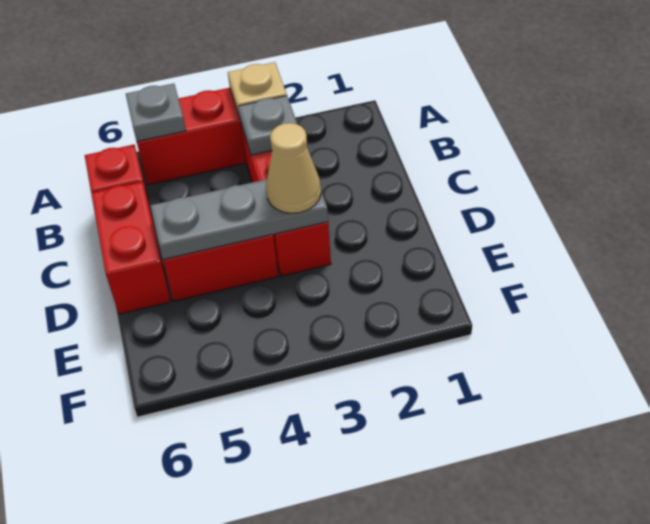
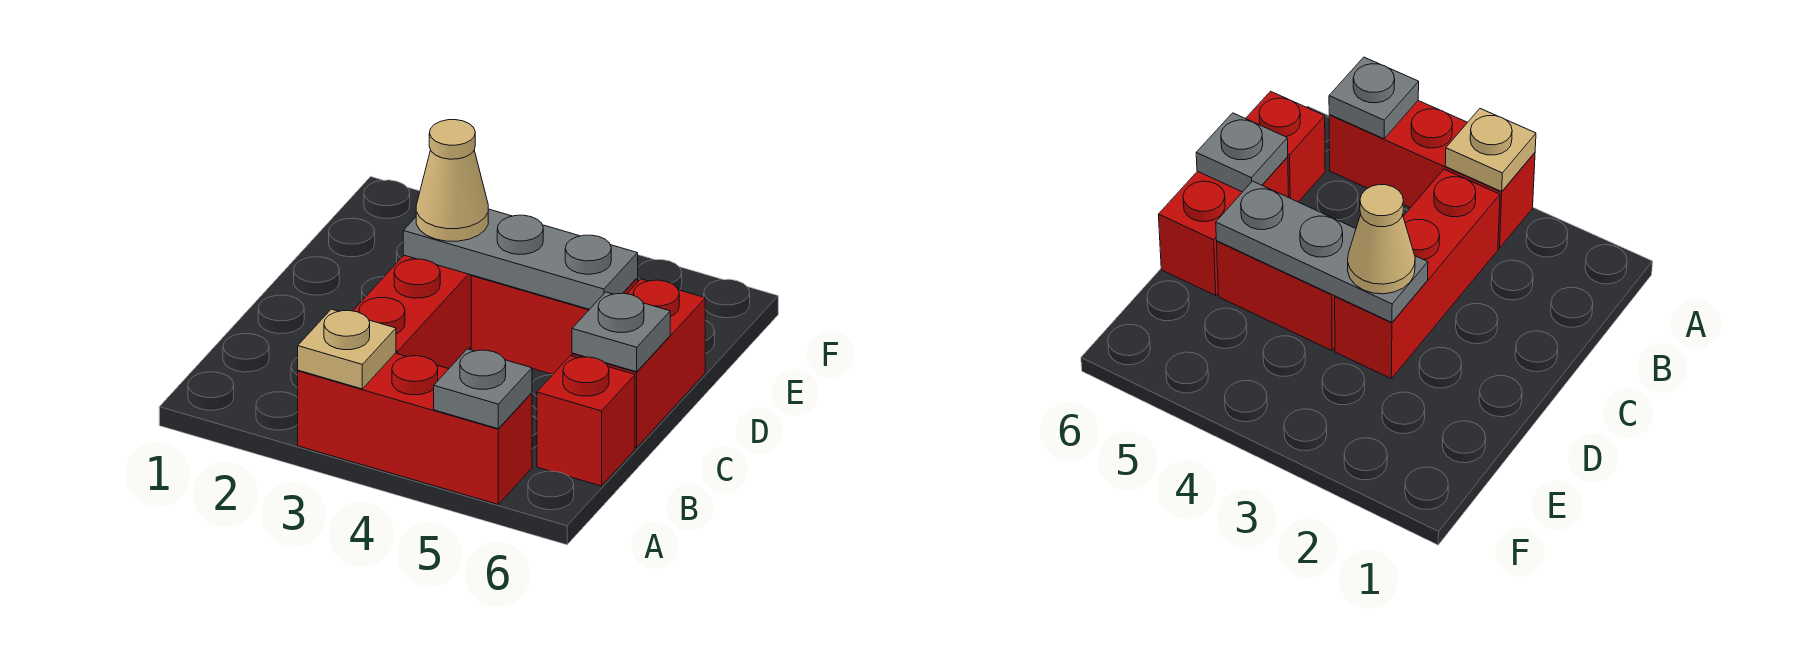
grey 1x1 plate [238,96,297,155] -> grey 1x1 plate moved to [572,292,670,372]

